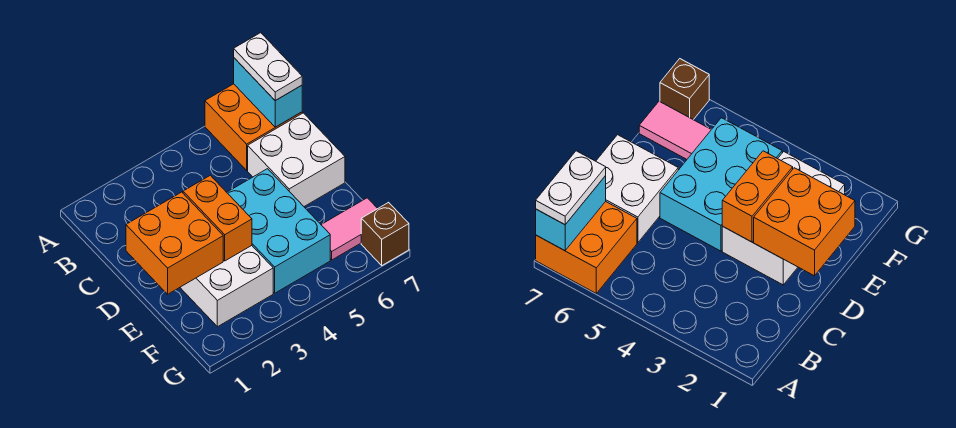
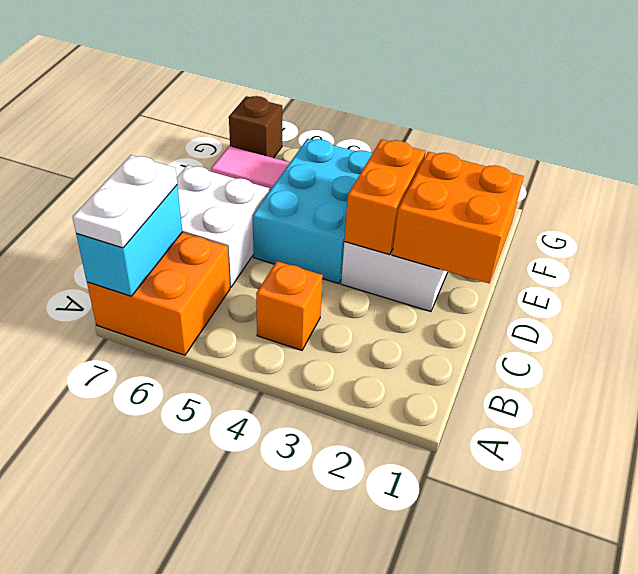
none -> orange 1x1 brick [256,261,323,350]

